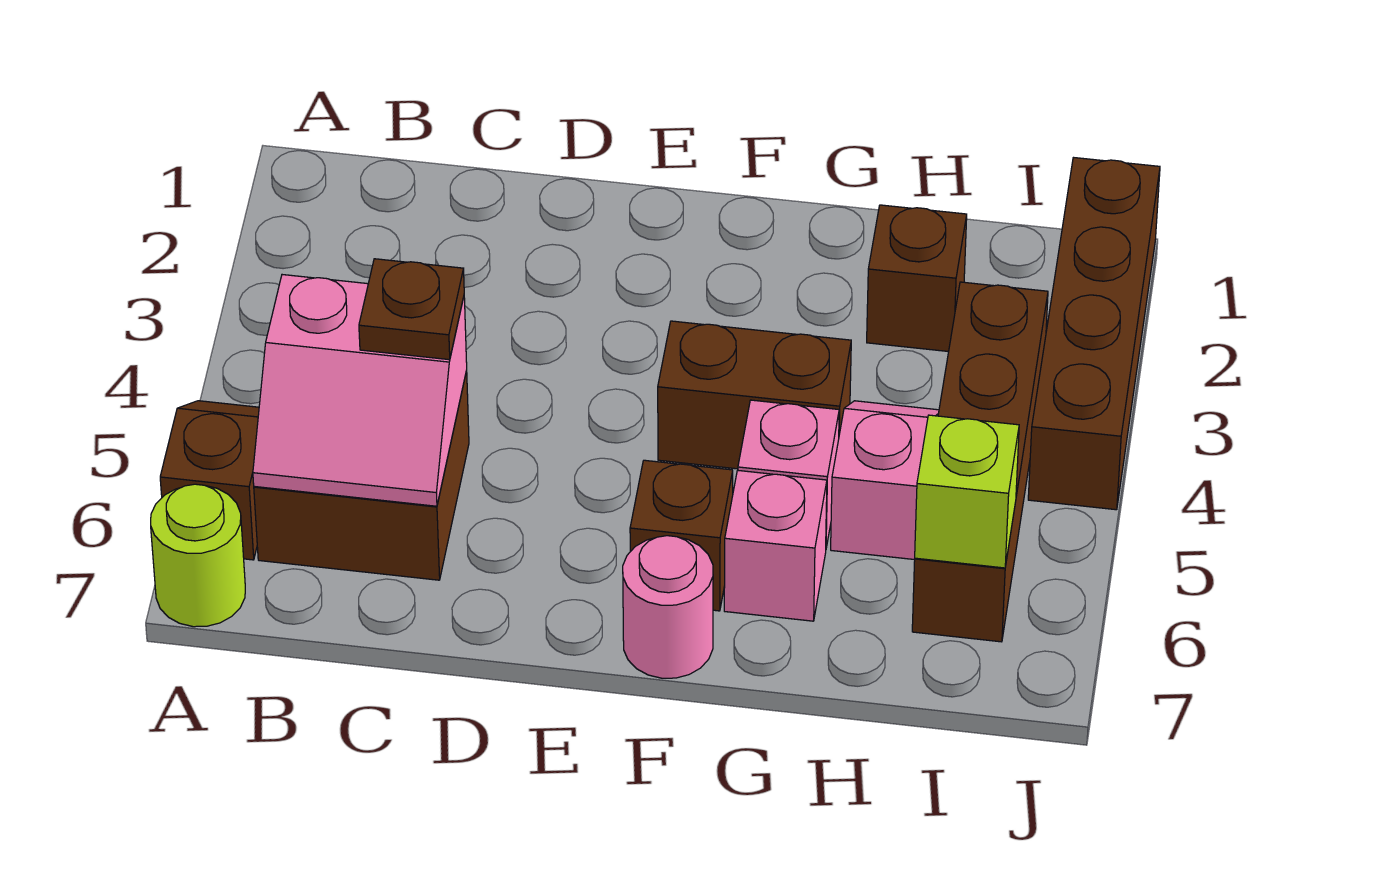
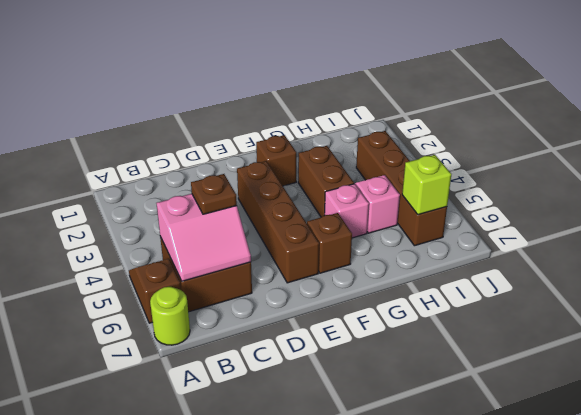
brown 1x2 brick [658,321,851,469] -> brown 1x2 brick turned to [298,146,354,217]
pink 1x1 round brick [623,536,713,678] -> none
pink 1x1 brick [724,471,827,621] -> none
brown 1x1 brick [867,205,967,352] -> brown 1x1 brick moved to [256,135,297,186]
brown 1x4 brick [1028,158,1160,510] -> brown 1x4 brick moved to [237,161,319,283]

